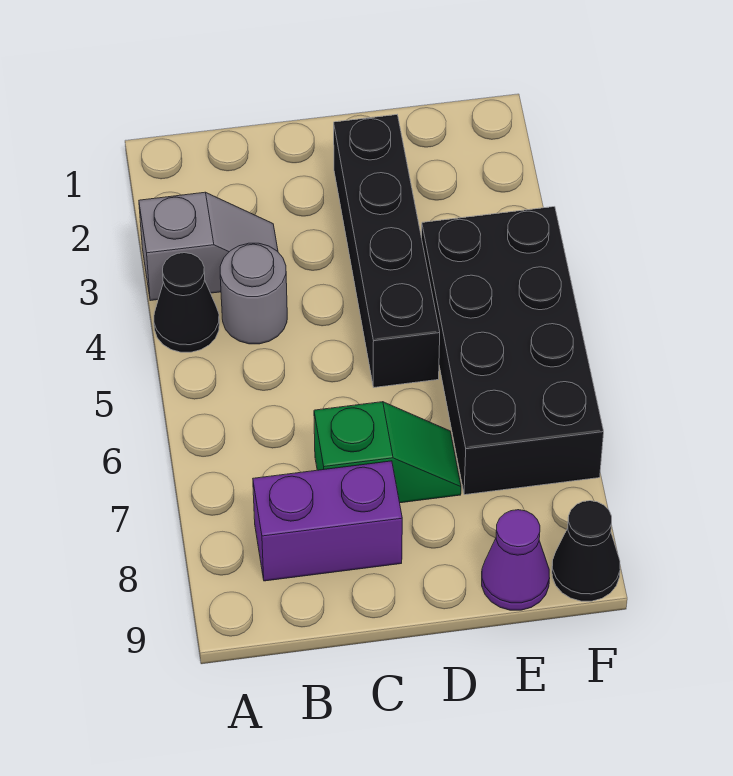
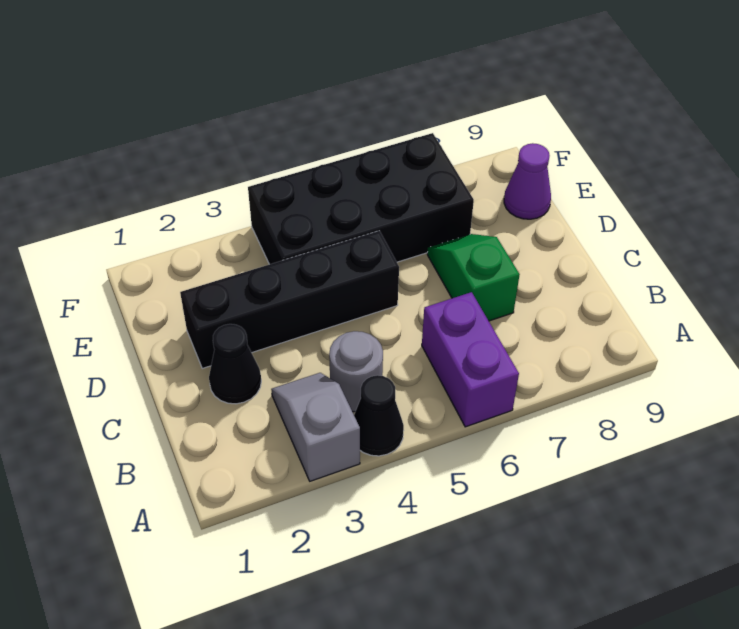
purple 1x2 brick [253,461,402,581] -> purple 1x2 brick moved to [422,292,519,427]
black 1x1 cone [552,501,620,601] -> black 1x1 cone moved to [209,324,261,404]

